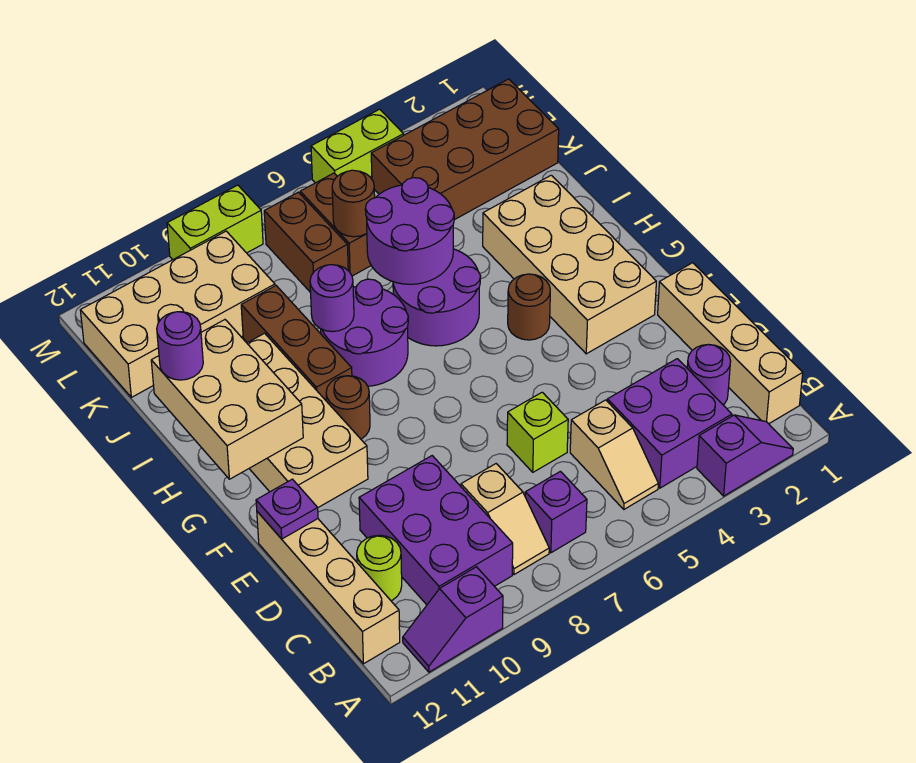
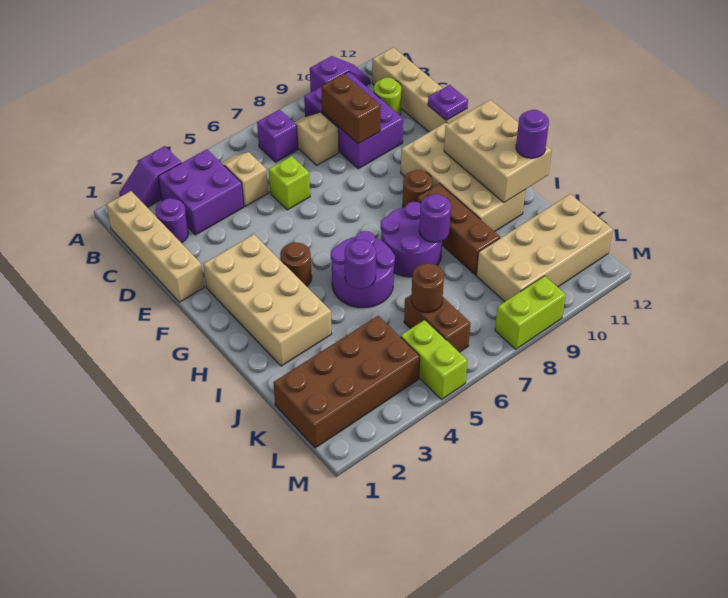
purple 2x2 round brick [365,178,454,284] -> purple 1x1 round brick [345,240,376,289]
brown 1x2 brick [264,192,348,293] -> brown 1x2 brick moved to [321,74,381,144]
lime 1x2 brick [311,109,404,183] -> lime 1x2 brick turned to [401,320,467,399]

